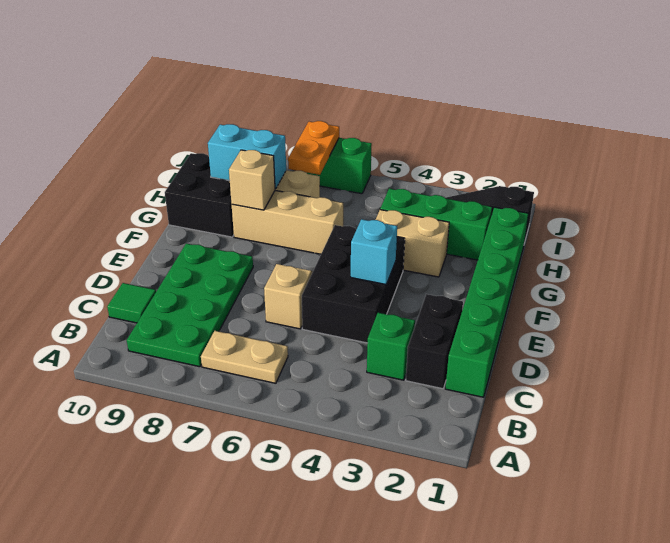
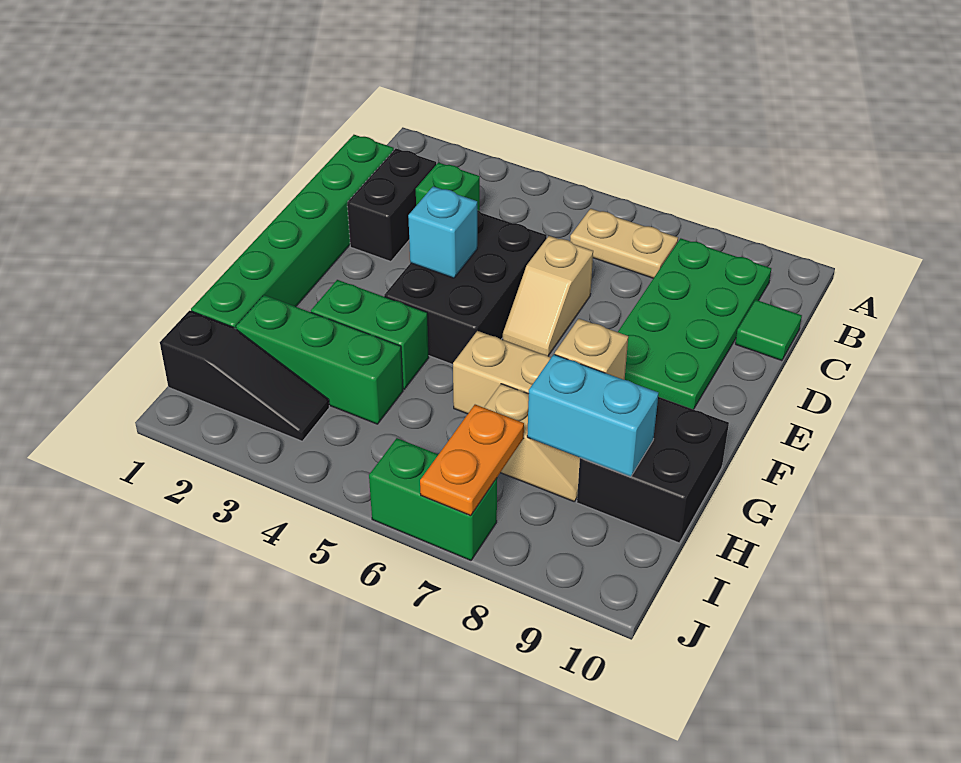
tan 1x2 brick [376,210,449,277] -> green 1x2 brick [311,280,429,389]

